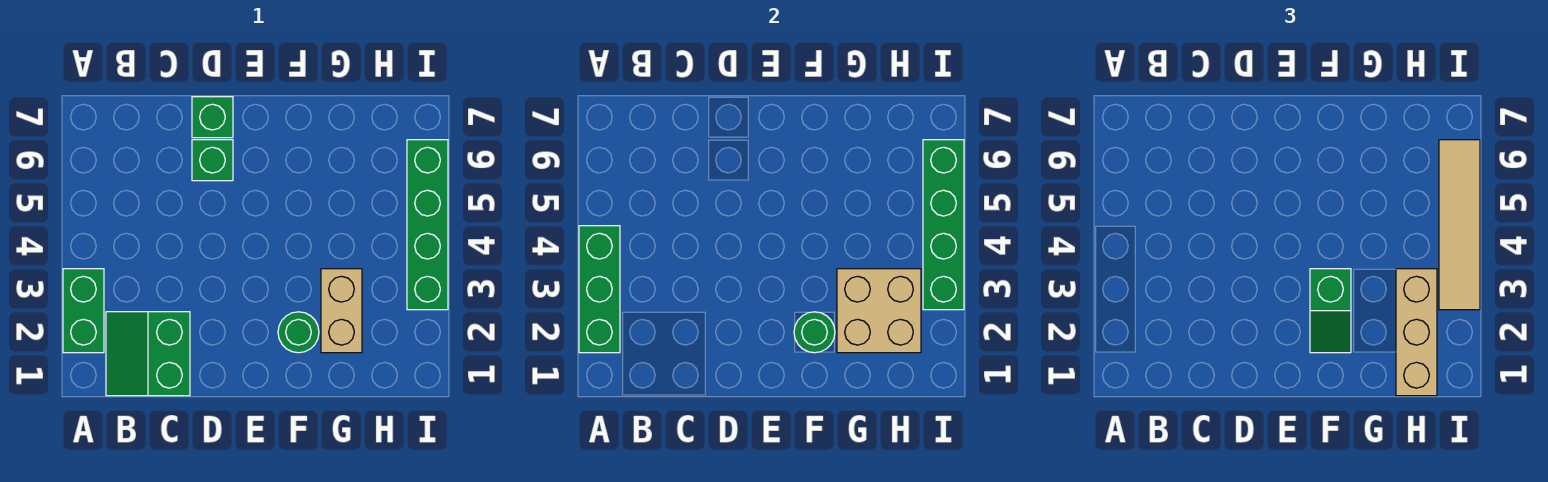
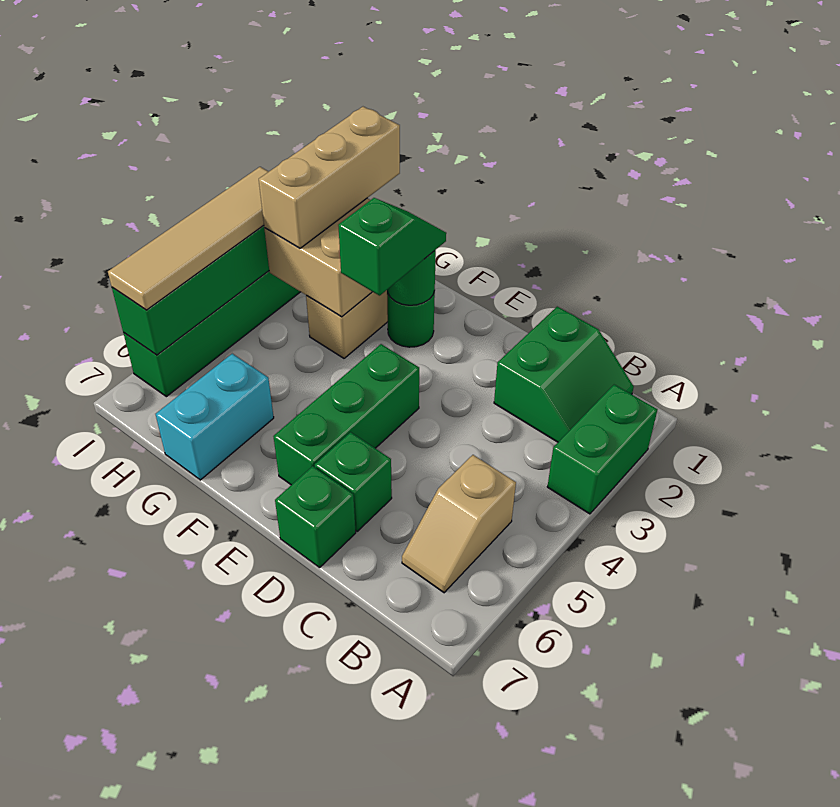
green 1x3 brick [579,226,620,353] -> green 1x3 brick moved to [273,344,419,485]
none -> tan 1x2 slope [402,455,516,593]
none -> cyan 1x2 brick [156,354,274,480]

